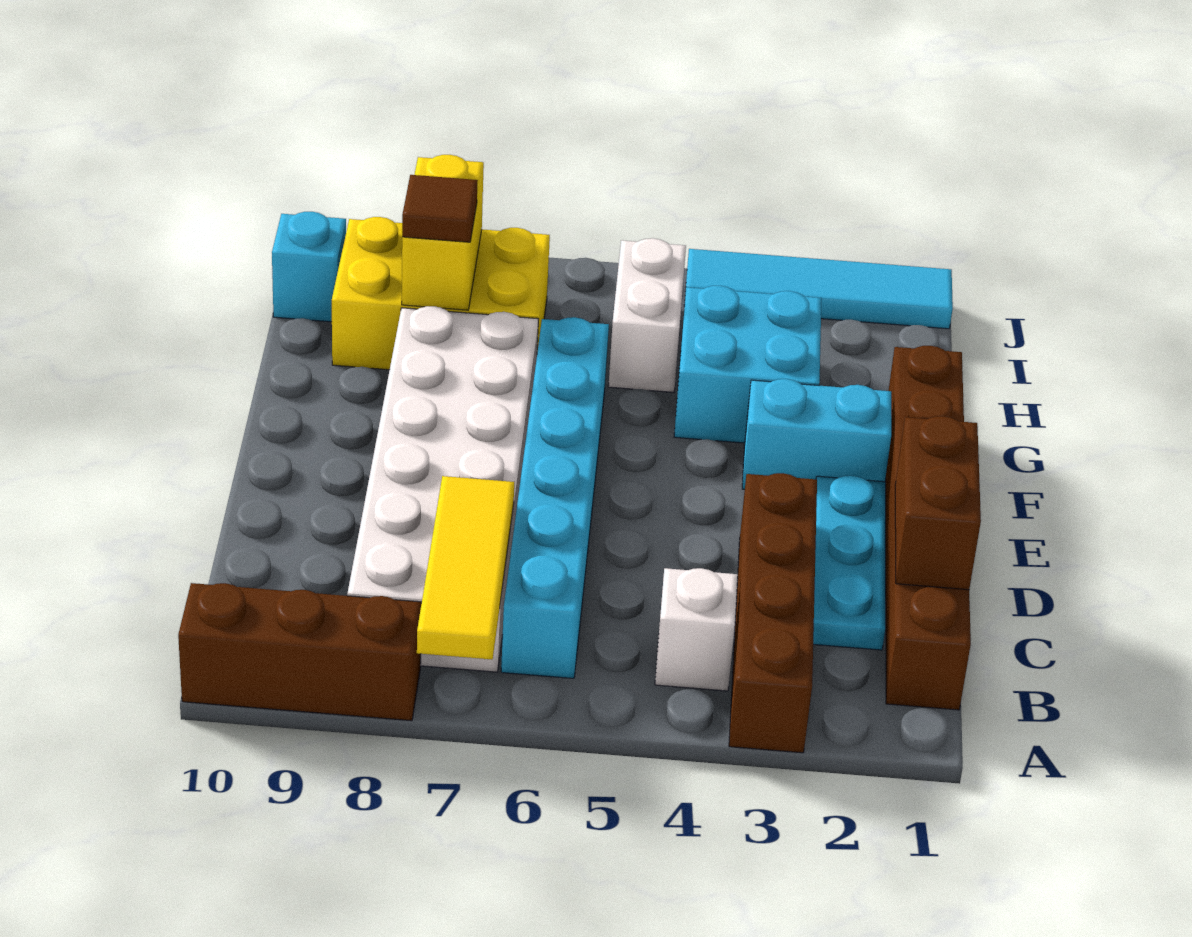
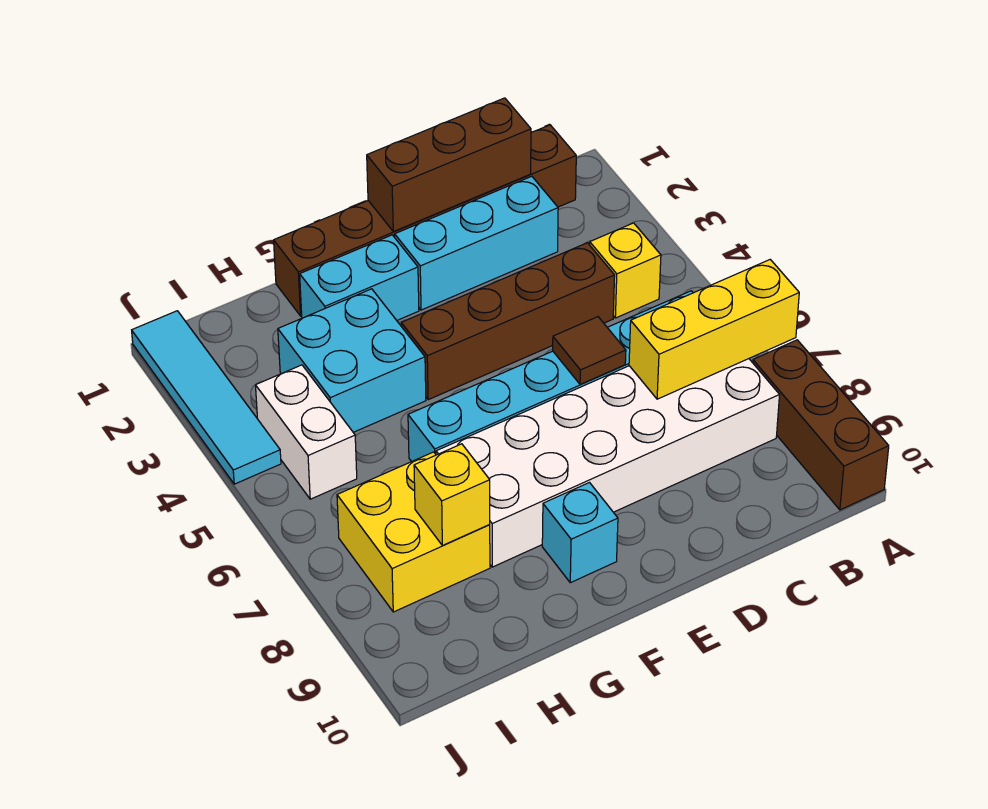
brown 1x4 brick [729,473,817,753] -> brown 1x4 brick moved to [401,243,615,400]
yellow 1x3 tile [417,476,514,659] -> yellow 1x3 brick [629,260,799,399]
white 1x1 brick [655,568,738,691] -> yellow 1x1 brick [590,223,661,318]
brown 1x2 brick [895,416,981,590] -> brown 1x3 brick [367,98,531,232]
cyan 1x3 plate [813,476,885,650] -> cyan 1x3 brick [395,176,558,310]
cyan 1x2 brick [742,379,891,489] -> cyan 1x2 brick turned to [300,235,419,320]
white 1x2 brick [608,238,686,392] -> white 1x2 brick turned to [255,365,357,499]
yellow 2x3 brick [332,217,550,370] -> yellow 2x2 brick [337,452,490,612]
yellow 1x2 brick [402,155,484,310] -> yellow 1x1 brick [414,444,490,545]
brown 1x1 tile [402,175,478,242] -> brown 1x1 tile moved to [553,317,626,384]
cyan 1x1 brick [272,212,346,322] -> cyan 1x1 brick moved to [542,483,618,583]

